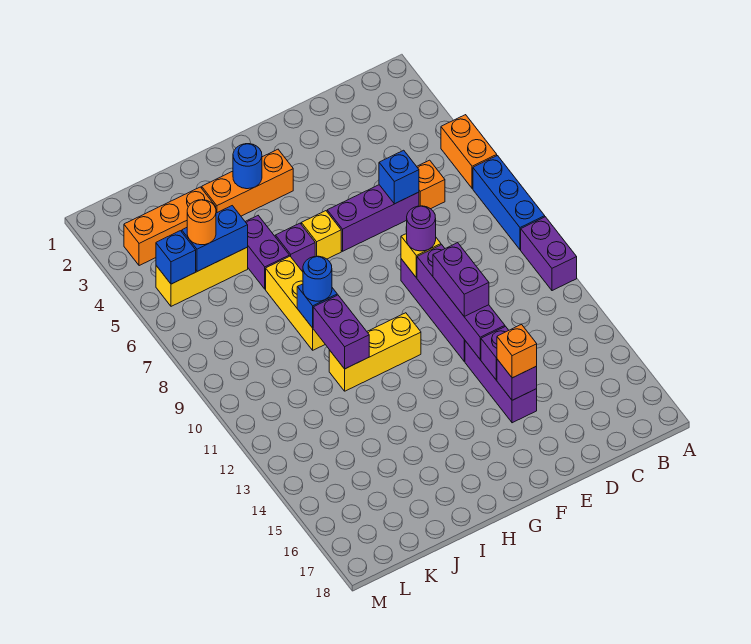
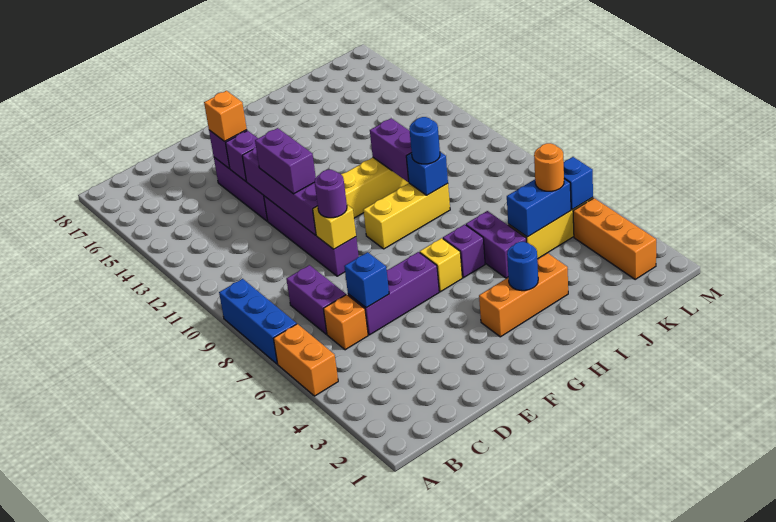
purple 1x2 brick [521,217,577,291] -> purple 1x2 brick moved to [286,265,346,334]
yellow 1x3 brick [266,256,325,350] -> yellow 1x3 brick turned to [363,183,450,249]
orange 1x3 brick [124,187,216,266] -> orange 1x3 brick turned to [573,198,656,279]

